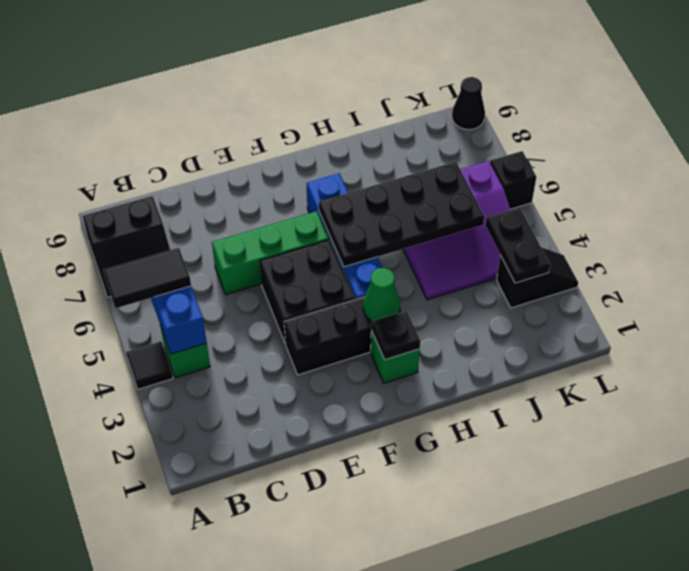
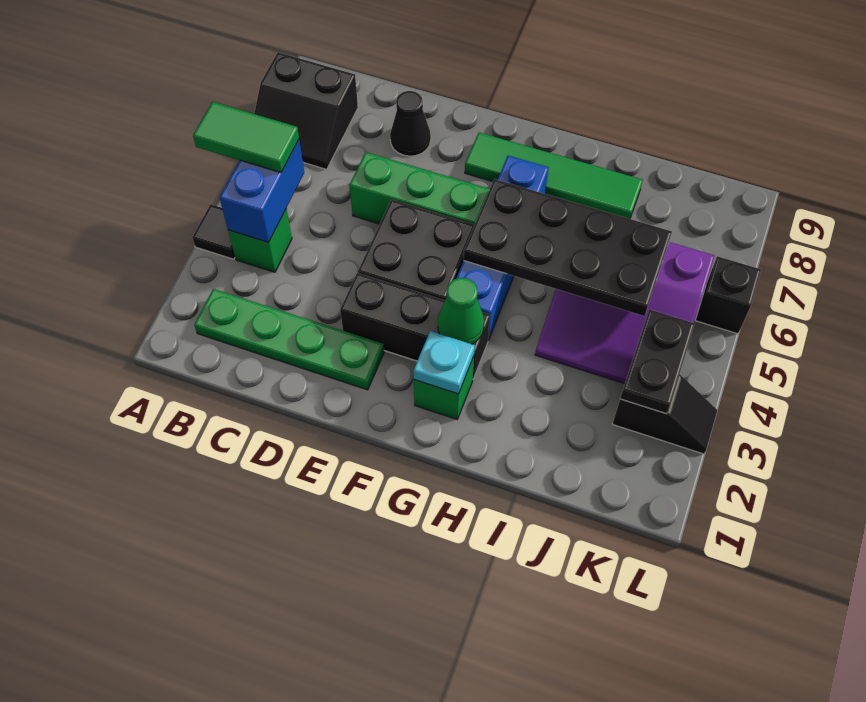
black 1x2 tile [104,248,191,308] -> green 1x2 tile [193,102,299,173]
none -> green 1x4 plate [194,289,384,390]
none -> green 1x4 tile [465,132,643,219]
black 1x1 plate [371,311,420,360] -> cyan 1x1 plate [413,331,475,394]
black 1x1 cone [452,77,485,130] -> black 1x1 cone moved to [390,91,431,156]

